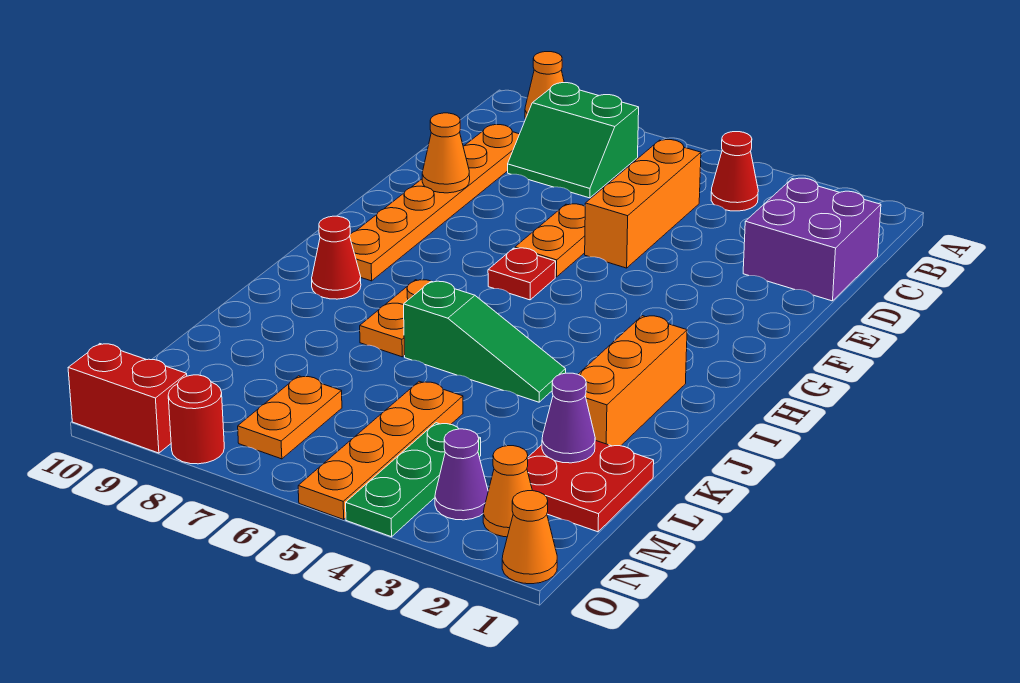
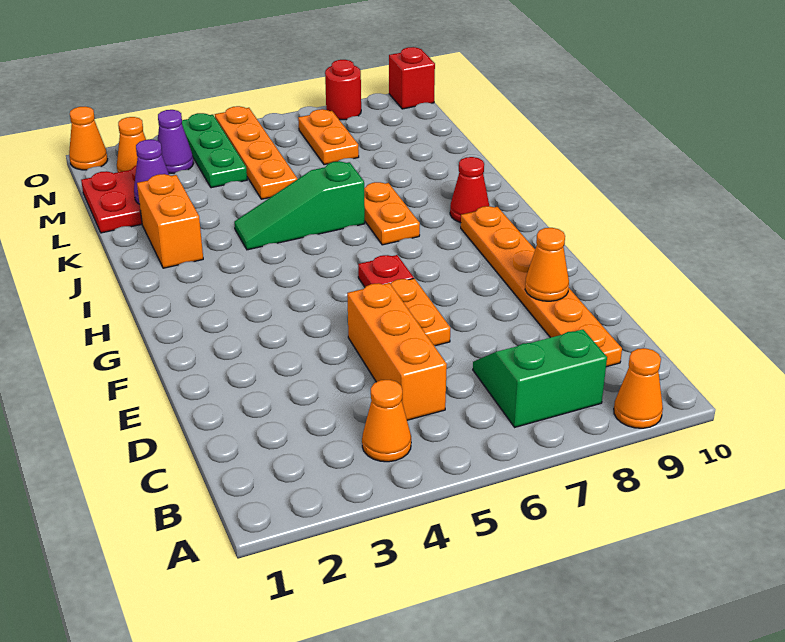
red 1x1 cone [711,132,758,211] -> orange 1x1 cone [362,380,411,462]
purple 2x2 brick [743,178,881,301] -> none
orange 1x3 brick [578,316,687,446] -> orange 1x2 brick [137,174,203,268]
red 1x2 brick [68,344,187,453] -> red 1x1 brick [389,47,435,109]

